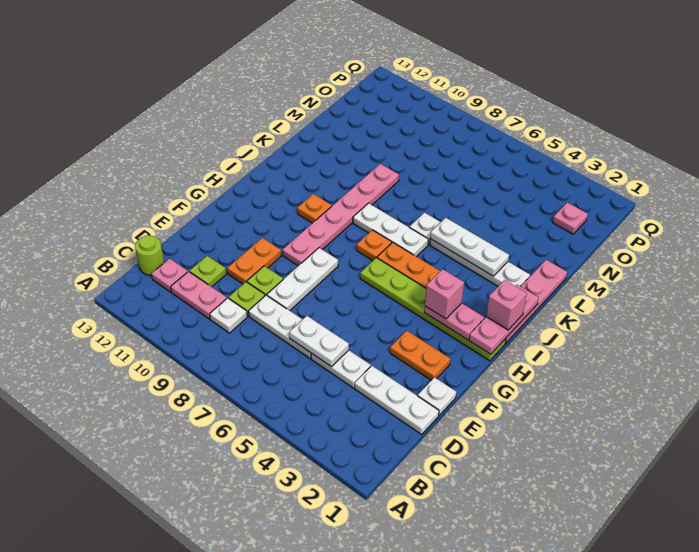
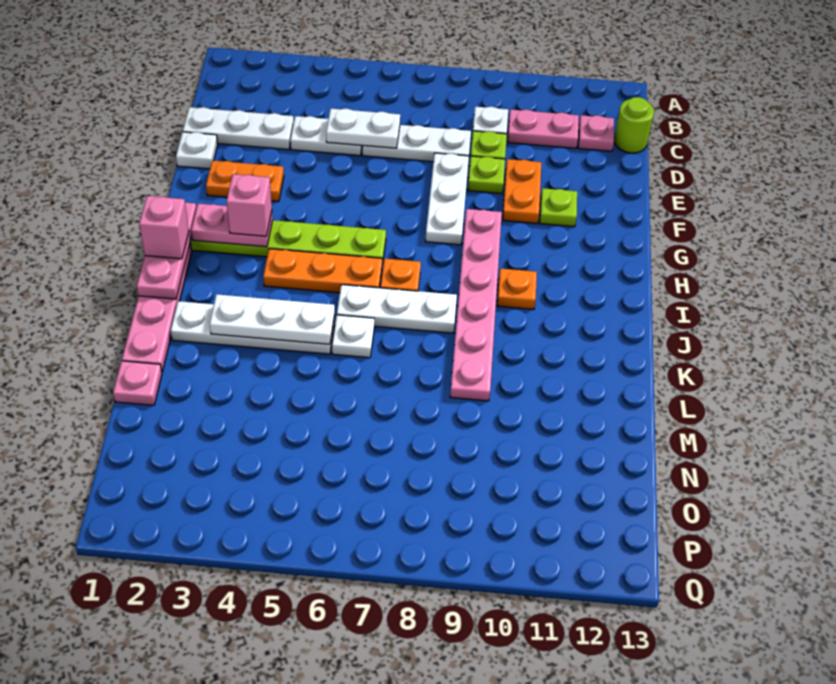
lime 1x1 plate [190,256,226,287] -> lime 1x1 plate moved to [540,188,577,227]
pink 1x1 plate [553,202,588,234] -> pink 1x1 plate moved to [113,361,162,405]

